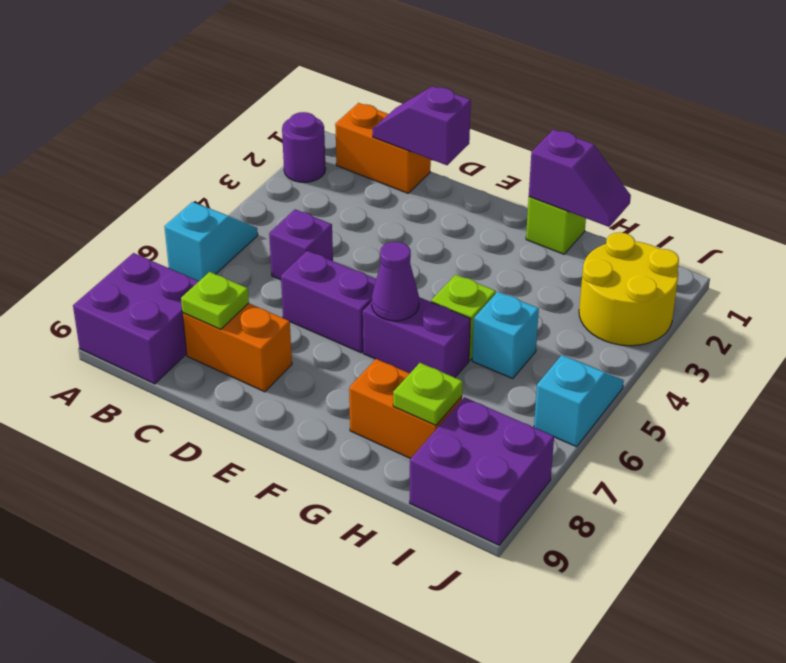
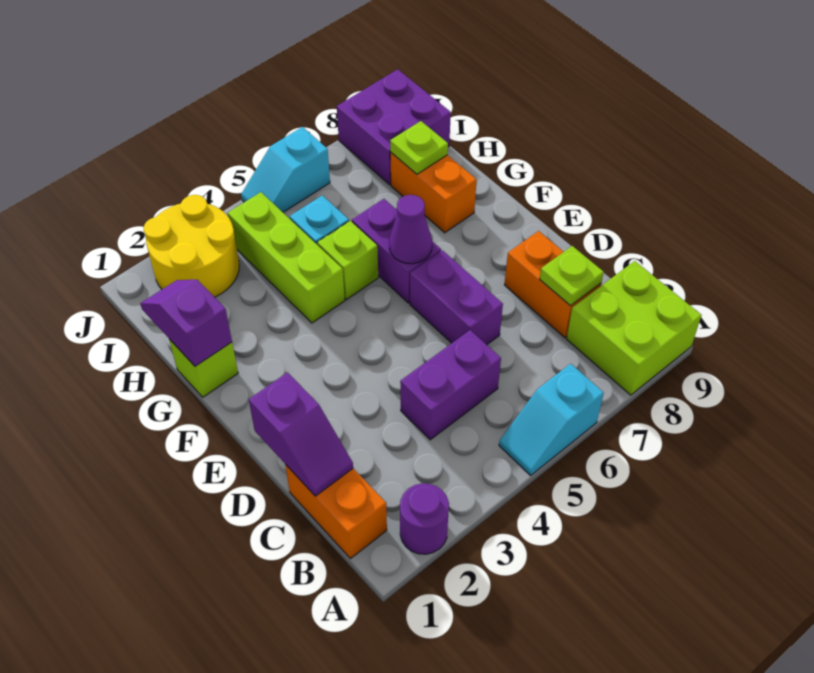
purple 2x2 brick [73,253,199,384] -> lime 2x2 brick [567,261,701,395]
purple 1x1 brick [269,209,333,280] -> purple 1x2 brick [400,330,501,440]
none -> lime 1x3 brick [228,192,345,323]

